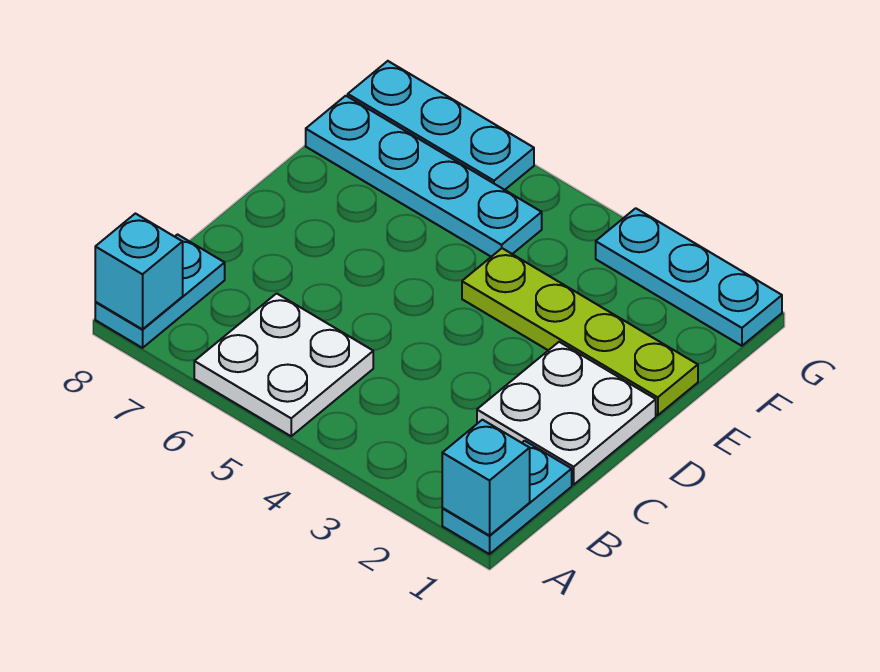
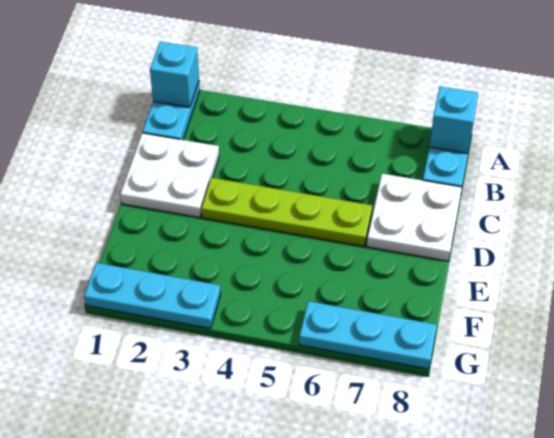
white 2x2 plate [194,293,373,436] -> white 2x2 plate moved to [367,174,462,261]
lime 1x4 plate [462,248,698,415] -> lime 1x4 plate moved to [201,178,372,246]
cyan 1x4 plate [306,96,542,257] -> none

